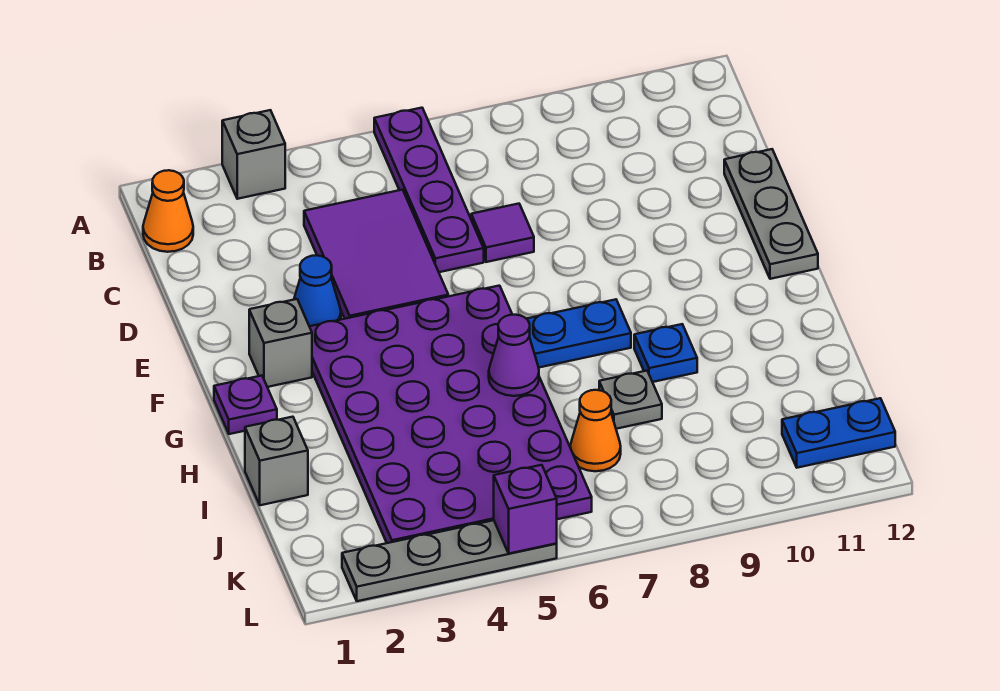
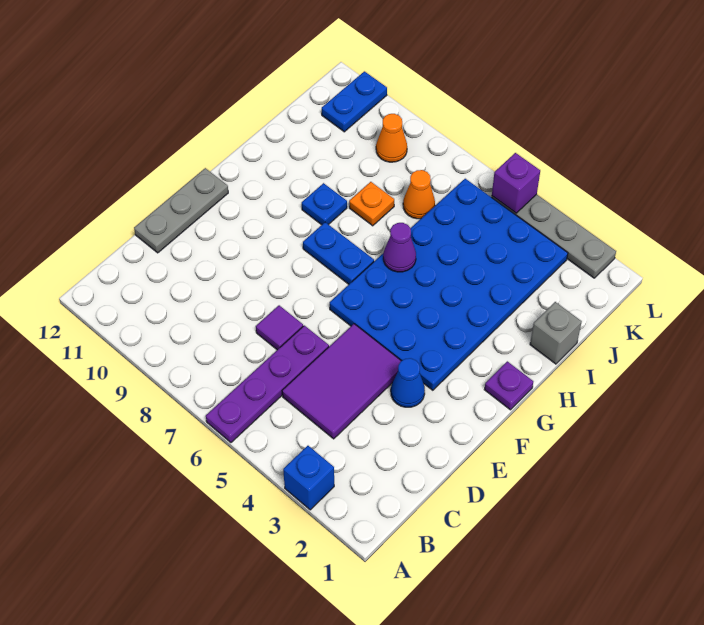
grey 1x1 brick [222,110,285,199] -> blue 1x1 brick [283,446,334,510]
orange 1x1 cone [143,170,193,252] -> orange 1x1 cone moved to [376,114,407,162]
grey 1x1 brick [249,299,312,387] -> none
purple 4x6 plate [310,286,592,543] -> blue 4x6 plate [330,179,568,390]
grey 1x1 plate [599,371,662,429] -> orange 1x1 plate [349,182,394,226]
blue 1x2 plate [782,398,895,468] -> blue 1x2 plate turned to [322,71,387,132]

